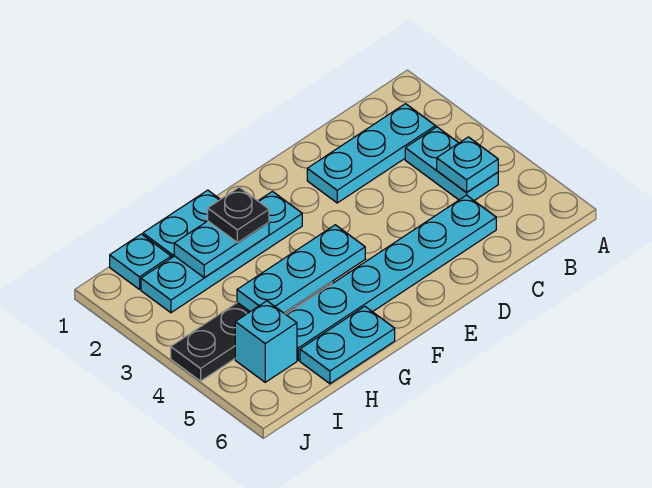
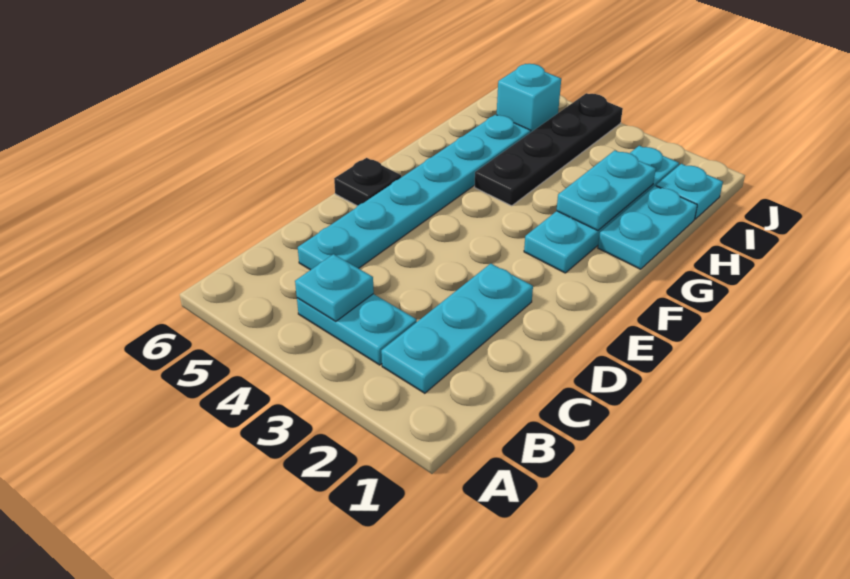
cyan 1x3 plate [237,225,365,313] -> none
black 1x1 plate [208,187,269,243] -> black 1x1 plate moved to [334,158,401,206]
cyan 1x2 plate [300,306,395,384] -> none

